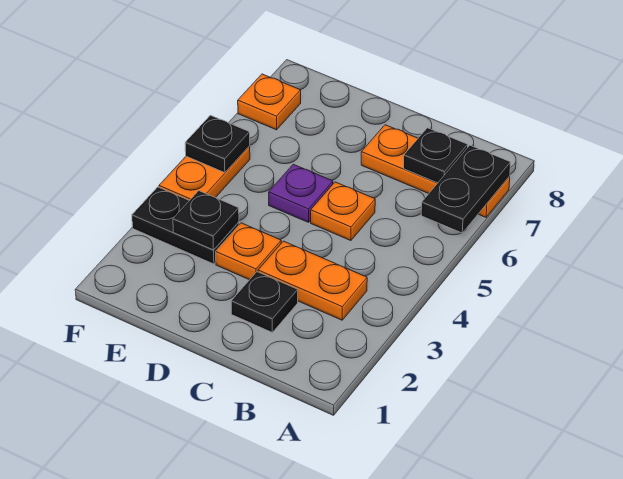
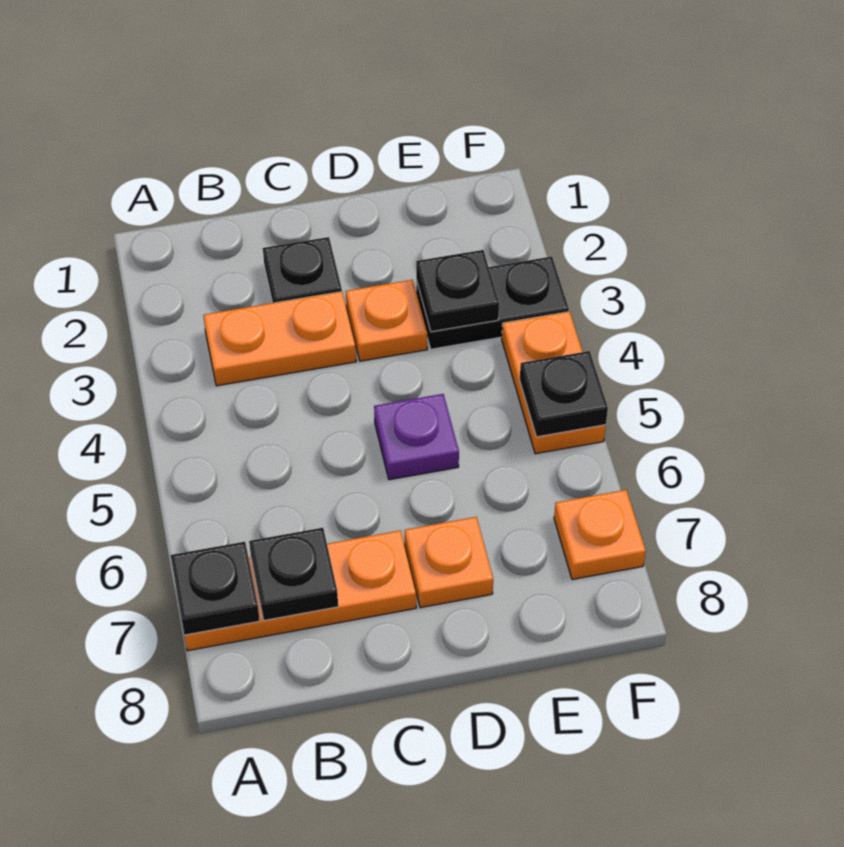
black 1x2 plate [421,145,511,233] -> black 1x1 plate [170,542,260,635]
orange 1x1 plate [311,182,375,241] -> orange 1x1 plate moved to [405,517,493,608]

